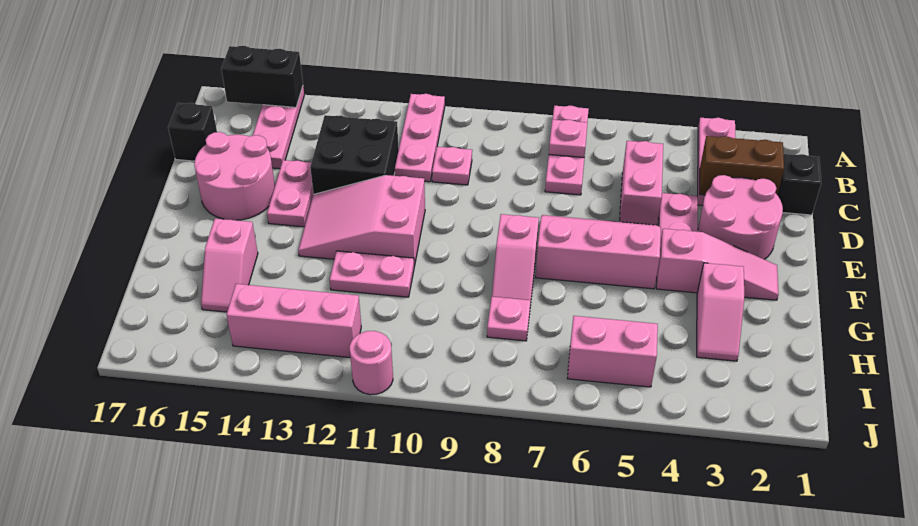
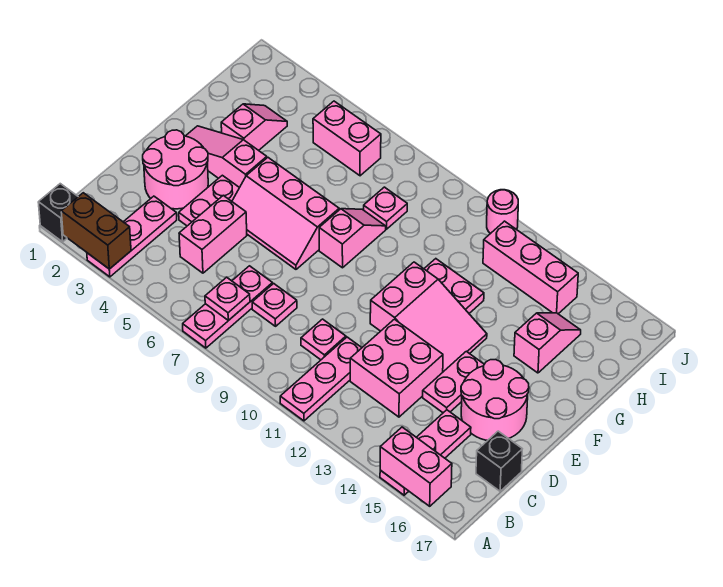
black 1x2 brick [221,46,303,107] -> pink 1x2 brick [380,427,452,506]
black 1x1 brick [778,154,821,215] -> black 1x1 brick moved to [38,184,78,242]
brown 1x2 brick [700,136,784,195] -> brown 1x2 brick moved to [61,193,131,269]
none -> pink 1x1 plate [252,283,297,326]
black 2x2 brick [310,115,399,194] -> pink 2x2 brick [350,319,443,417]

